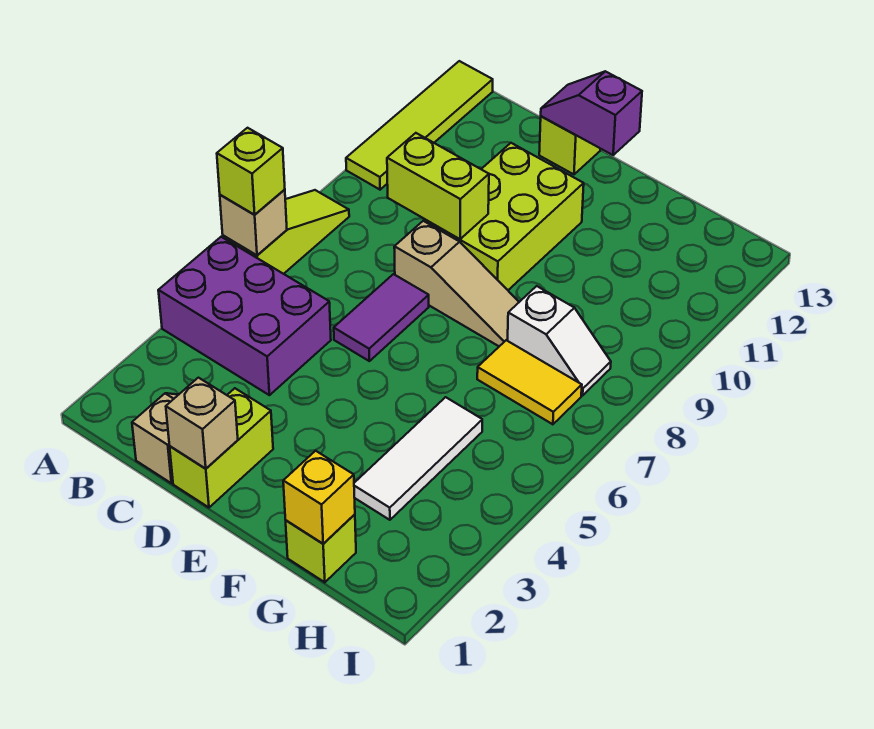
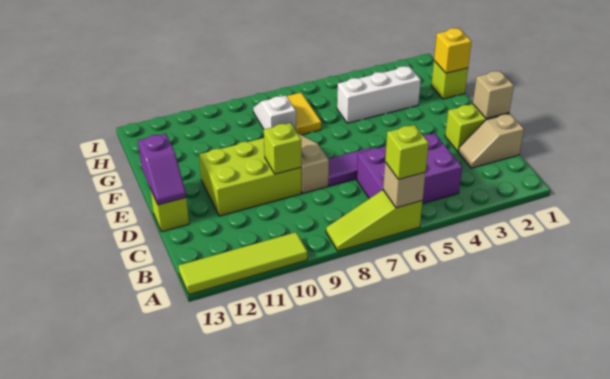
purple 2x3 brick [158,237,331,395] -> purple 2x3 brick turned to [357,133,462,204]
lime 1x2 brick [387,133,489,239] -> lime 1x1 brick [264,123,301,174]
white 1x3 tile [354,397,482,520] -> white 1x3 brick [337,66,421,123]

